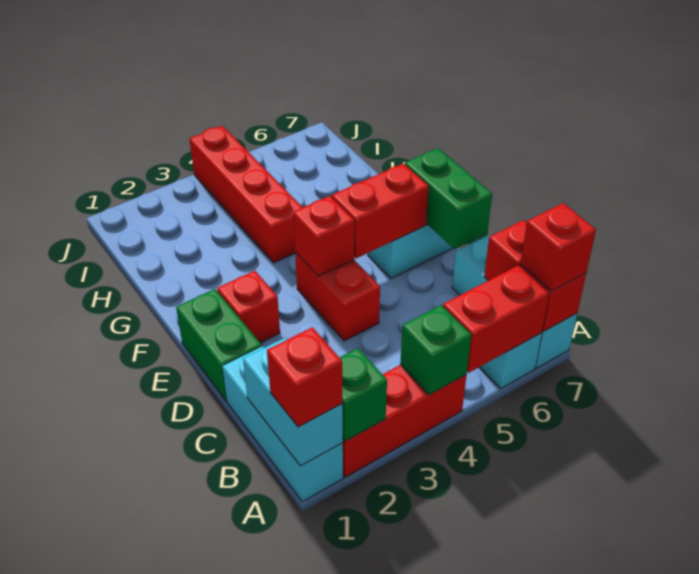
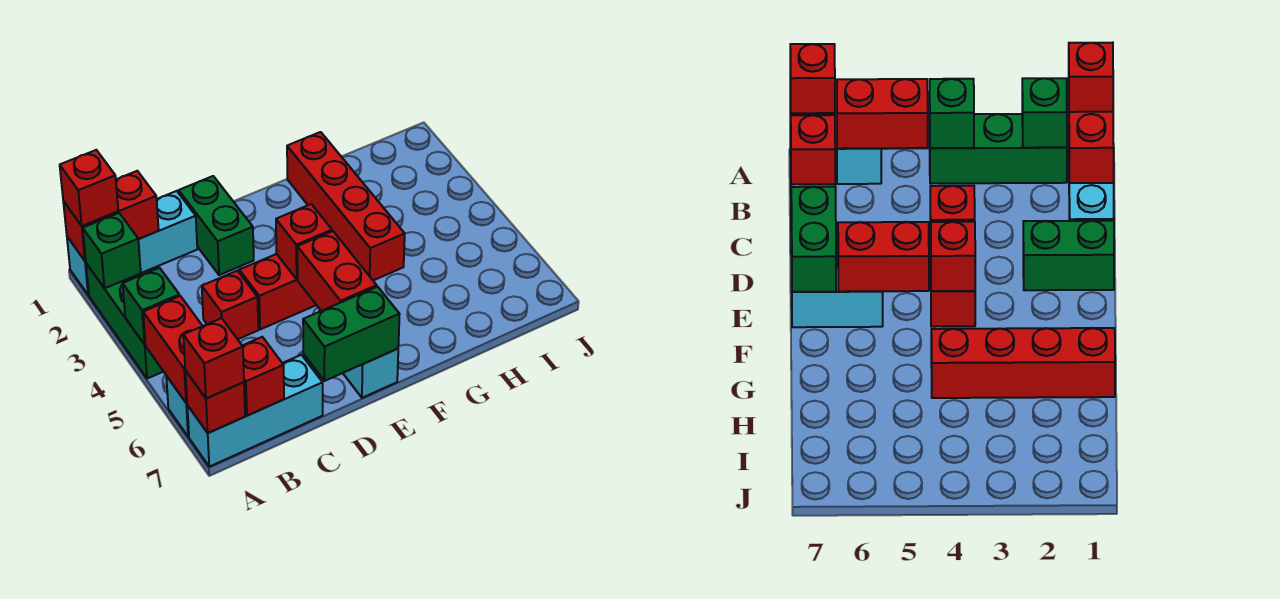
cyan 1x2 brick [243,338,343,466] -> red 1x2 brick [63,171,159,261]
red 1x3 brick [343,365,466,477] -> green 1x3 brick [86,263,164,379]
green 1x2 brick [176,289,262,401] -> green 1x2 brick turned to [179,176,254,275]
red 1x1 brick [217,271,280,343] -> red 1x1 brick moved to [202,271,258,339]
red 1x4 brick [190,126,303,263] -> red 1x4 brick turned to [287,132,405,280]

